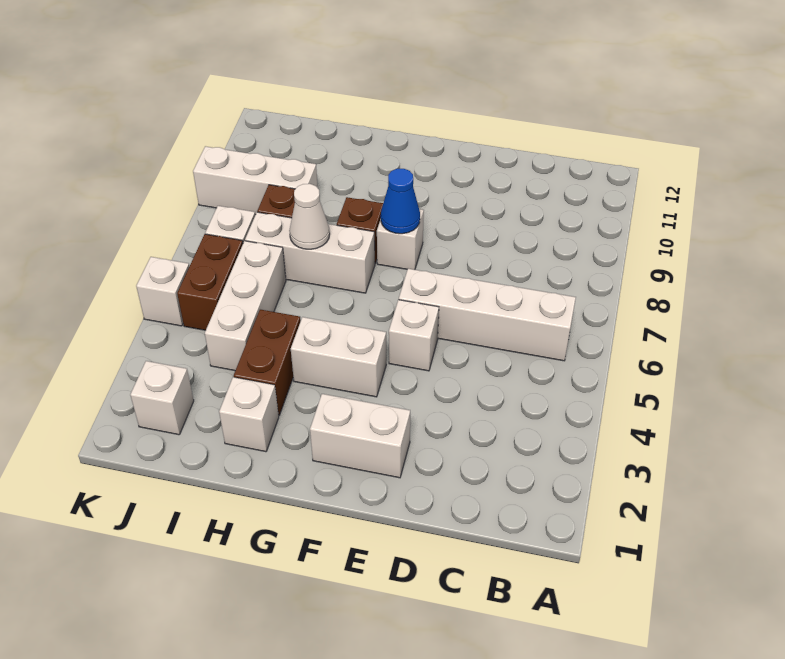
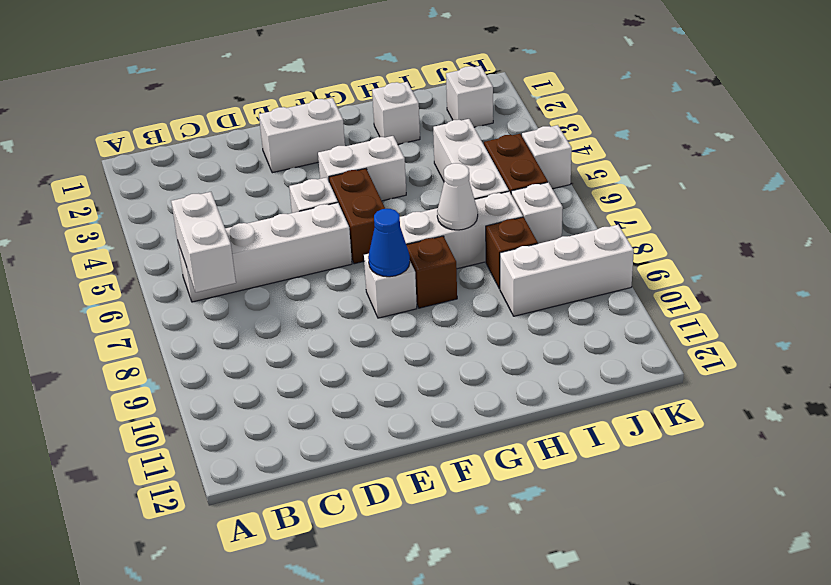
none -> white 1x2 brick [171,192,236,292]
brown 1x2 brick [234,310,301,415] -> brown 1x2 brick moved to [329,169,385,264]

